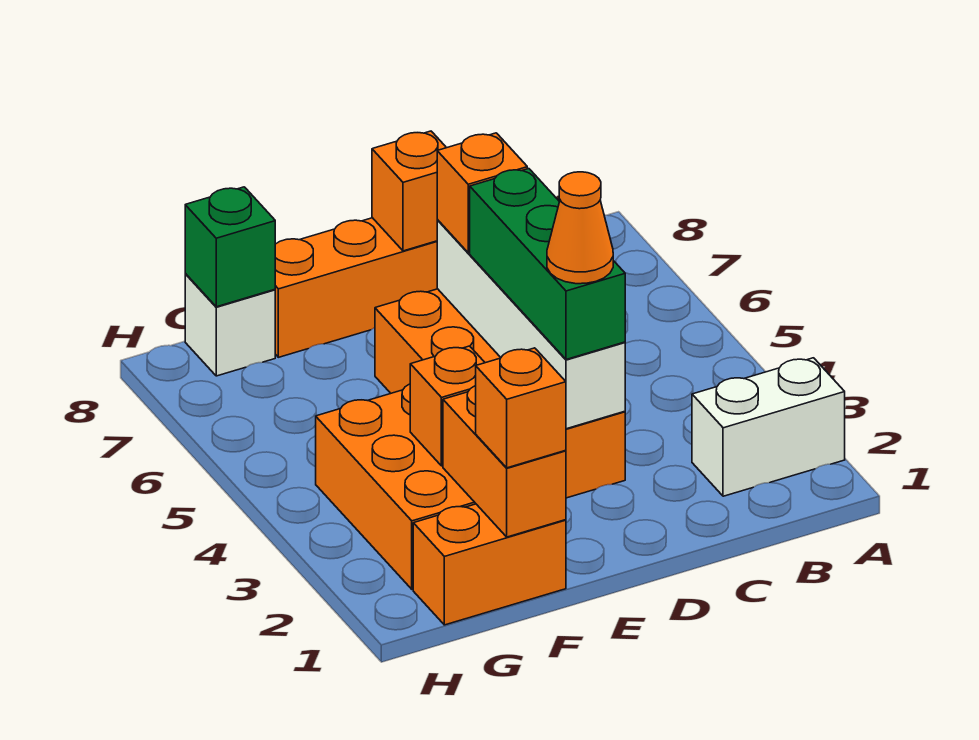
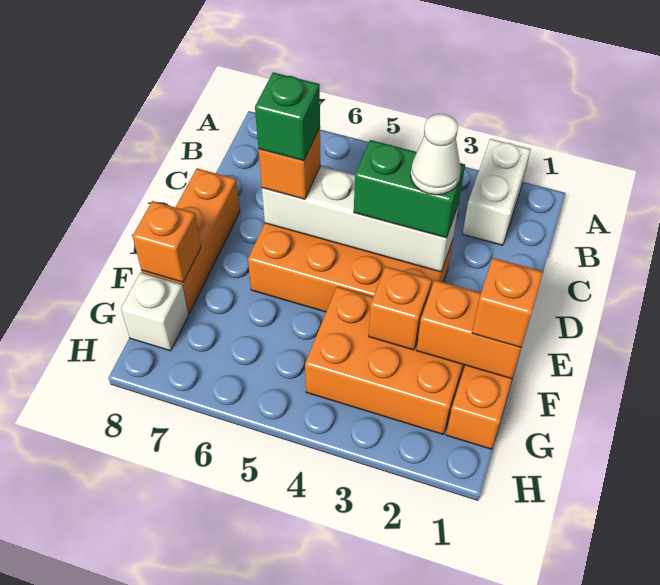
green 1x3 brick [470,169,625,360] -> green 1x2 brick [354,140,465,238]
orange 1x1 cone [547,172,613,284] -> white 1x1 cone [411,114,461,195]
orange 1x1 brick [372,131,446,251] -> orange 1x1 brick moved to [133,201,201,282]
green 1x1 brick [185,187,275,307] -> green 1x1 brick moved to [255,72,320,161]

